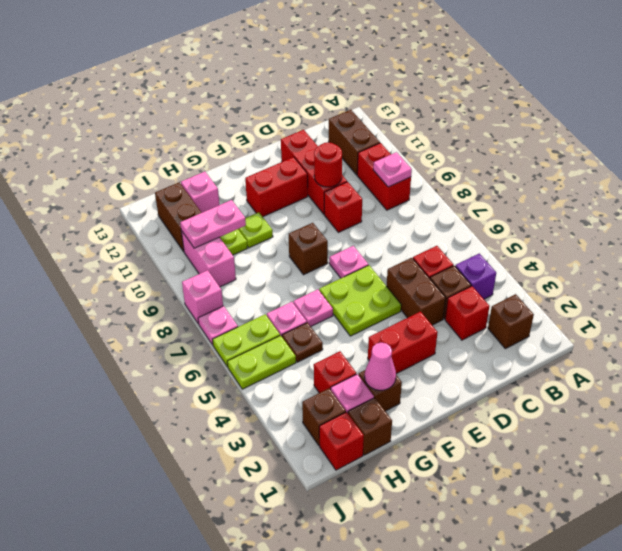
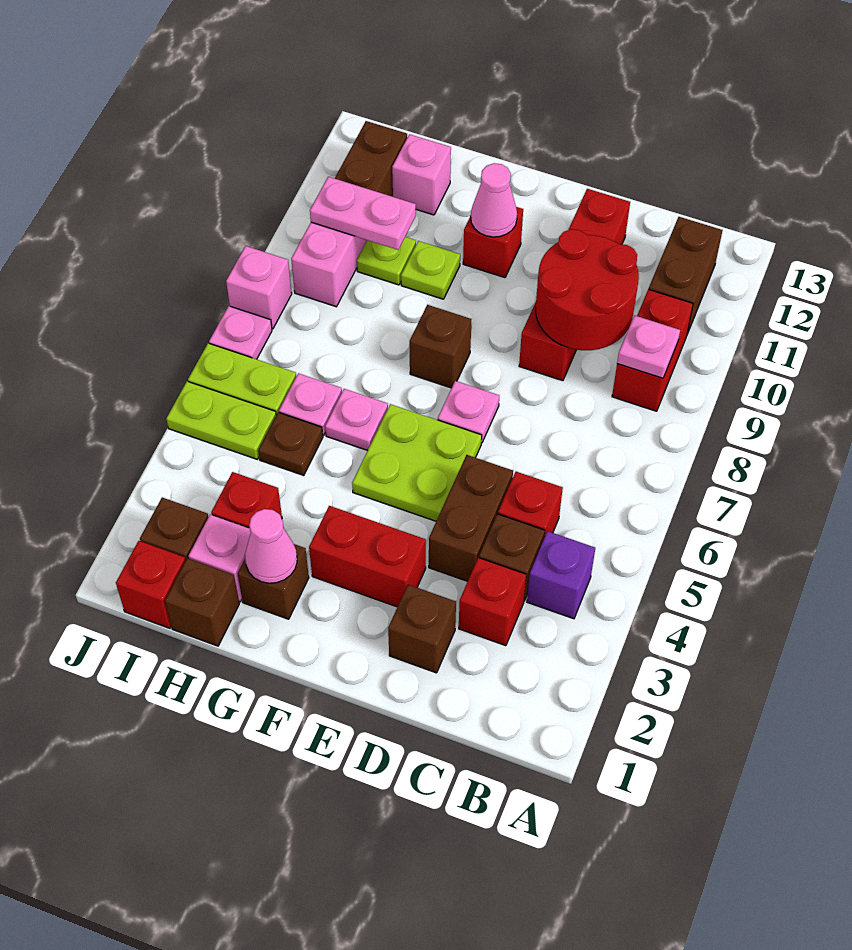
brown 1x1 brick [488,294,534,349] -> brown 1x1 brick moved to [388,585,456,673]
red 1x1 round brick [314,142,342,187] -> red 2x2 round brick [536,229,639,350]
red 1x2 brick [245,157,308,217] -> red 1x1 brick [463,207,523,278]
none -> pink 1x1 cone [471,163,517,237]

